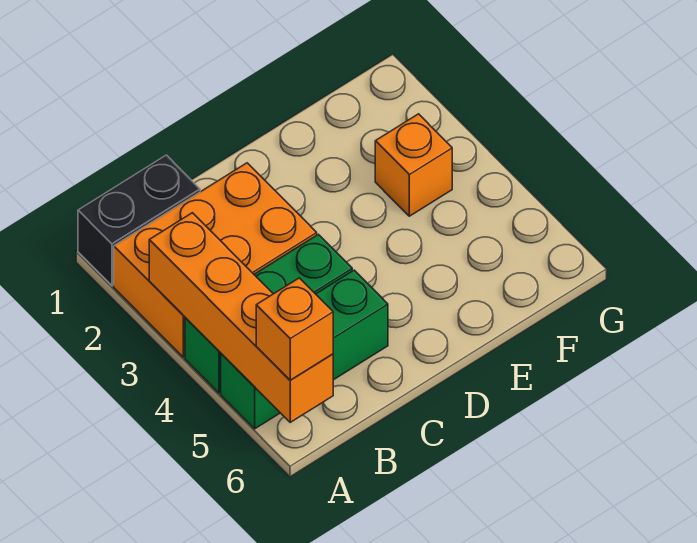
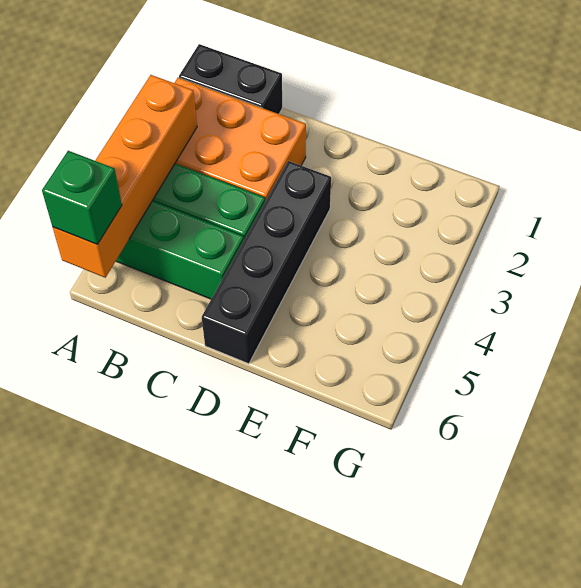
orange 1x1 brick [256,278,333,380] -> green 1x1 brick [42,151,122,244]
none -> black 1x4 brick [202,161,331,364]
orange 1x1 brick [375,114,452,216] -> none

